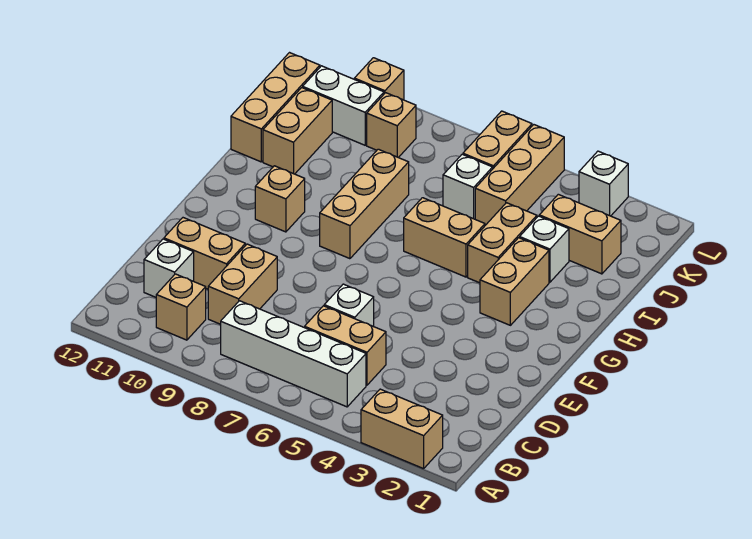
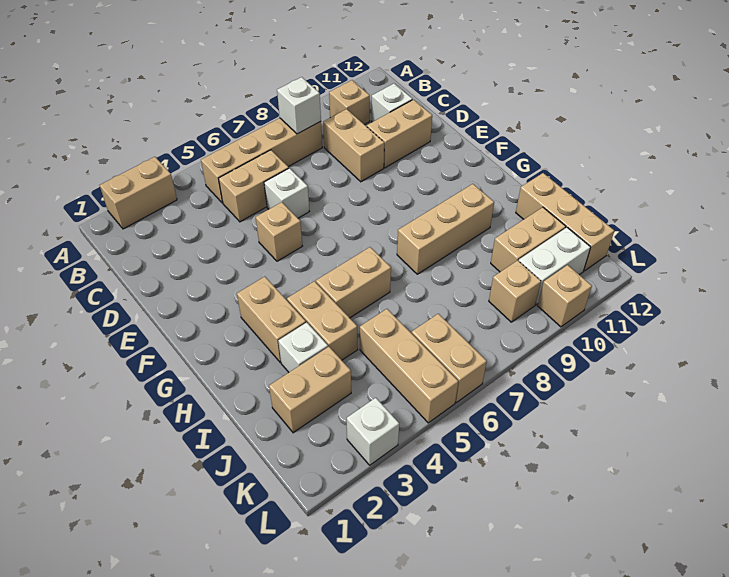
white 1x4 brick [221,301,366,407] -> tan 1x4 brick [201,118,322,203]
tan 1x3 brick [320,149,409,259] -> tan 1x3 brick turned to [397,184,494,274]
tan 1x1 brick [255,166,305,232] -> tan 1x1 brick moved to [256,202,302,261]
tan 1x2 brick [263,88,332,174] -> tan 1x2 brick turned to [491,207,566,272]
white 1x1 brick [443,154,493,219] -> white 1x1 brick moved to [277,77,321,134]

